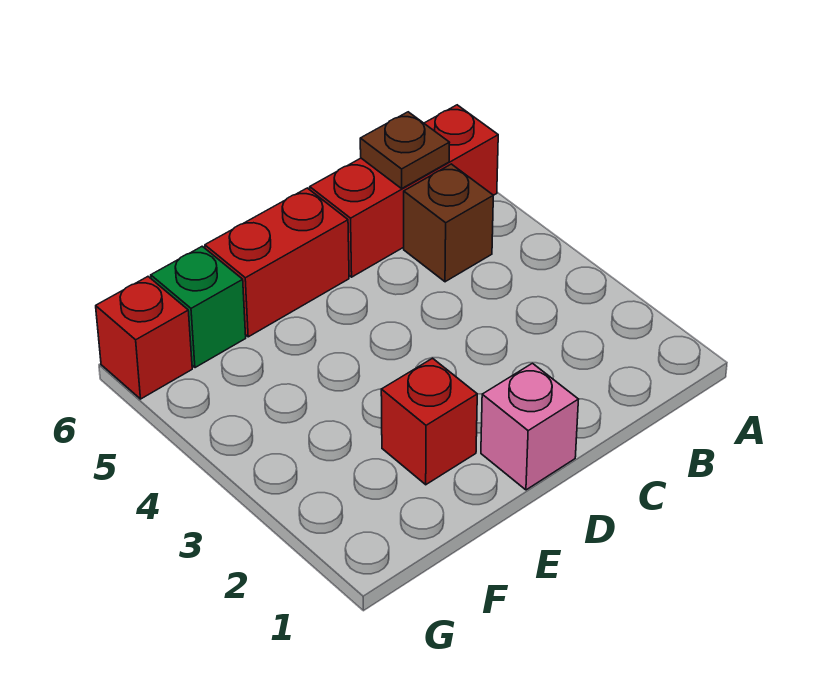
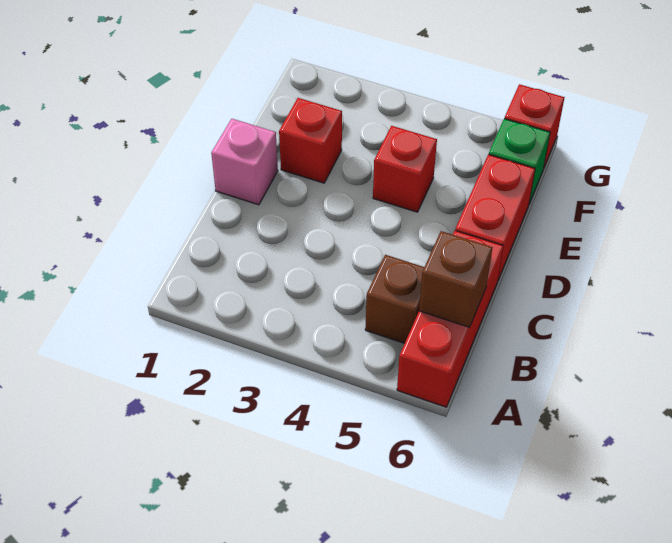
brown 1x1 plate [360,112,450,188] -> brown 1x1 brick [419,231,492,327]
none -> red 1x1 brick [373,126,437,212]

